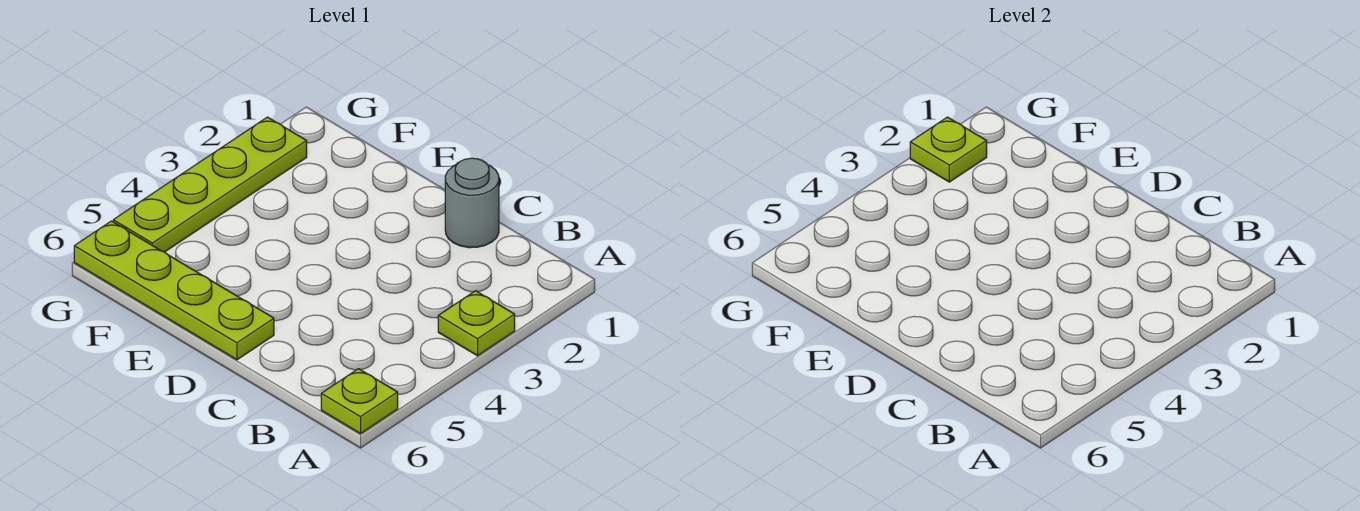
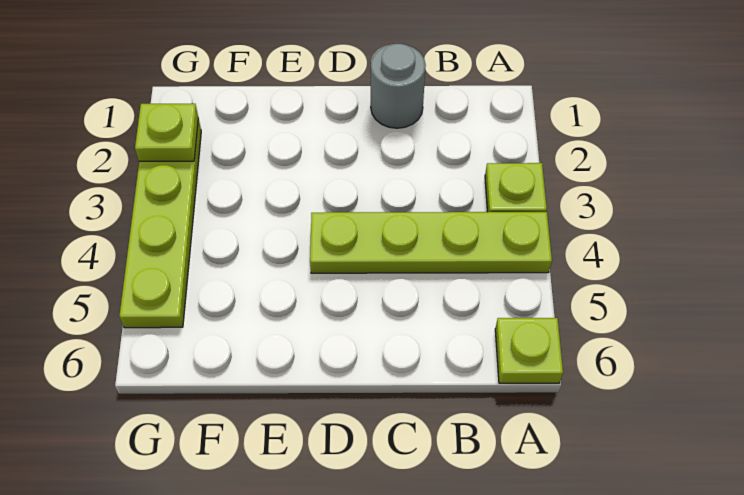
lime 1x4 plate [74,221,274,360] -> lime 1x4 plate moved to [310,212,552,273]

